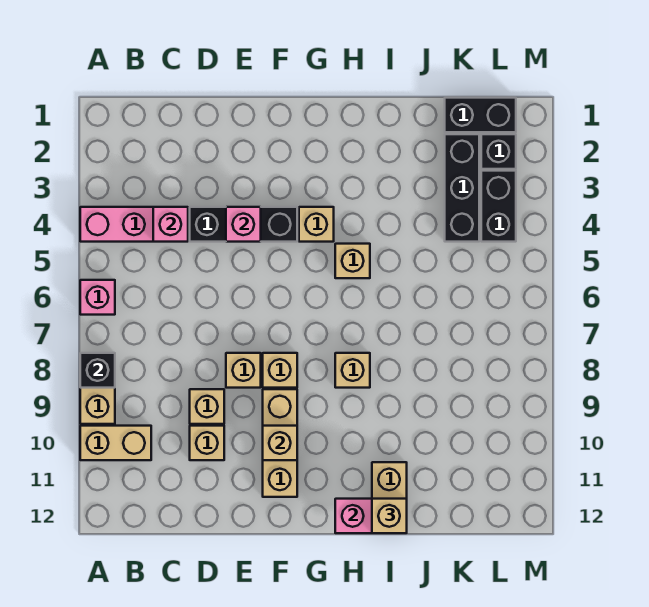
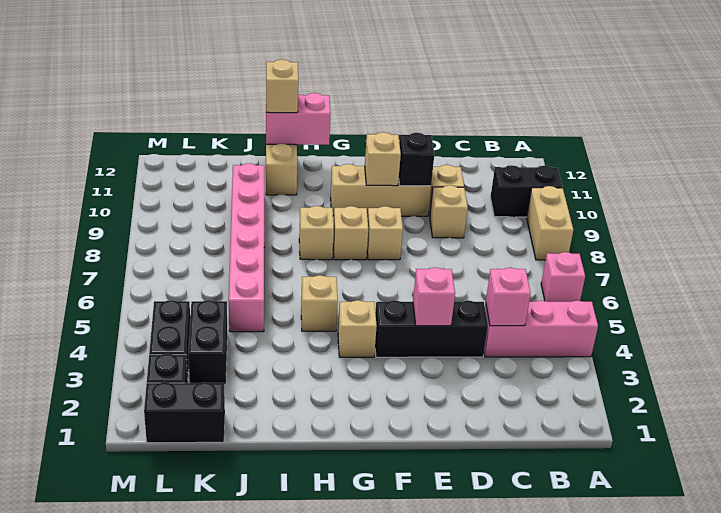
black 1x1 brick [80,353,115,388] -> black 1x1 brick moved to [399,133,434,186]
tan 1x2 brick [80,426,151,460] -> black 1x2 brick [490,165,562,217]
tan 1x1 brick [226,353,261,388] -> tan 1x1 brick moved to [333,206,368,260]
tan 1x3 brick [263,389,297,497] -> tan 1x3 brick turned to [331,164,431,216]
none -> pink 1x6 brick [229,163,264,332]
black 1x3 brick [445,134,479,242] -> black 1x2 brick [188,300,228,385]

